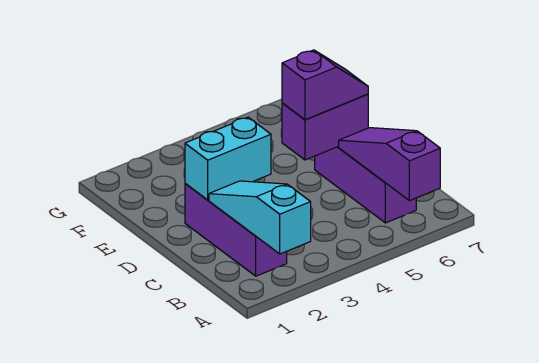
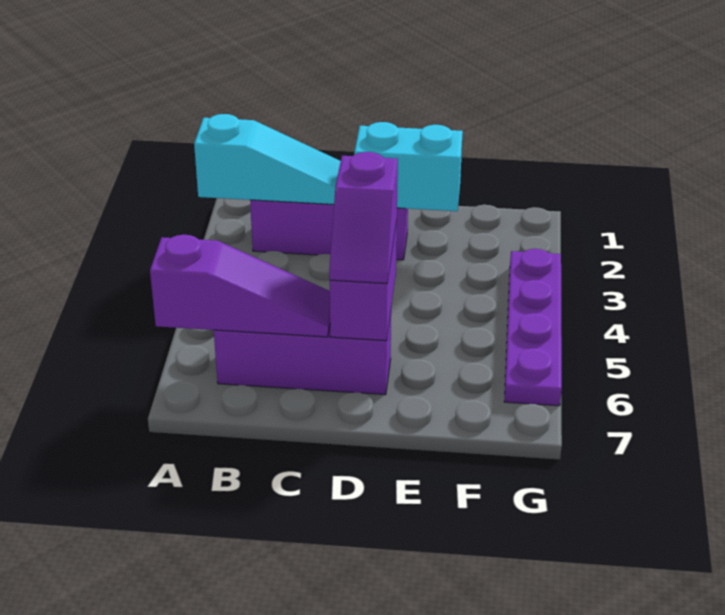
cyan 1x2 brick [185,117,271,200] -> cyan 1x2 brick turned to [354,122,463,211]
none -> purple 1x4 plate [504,249,562,406]

